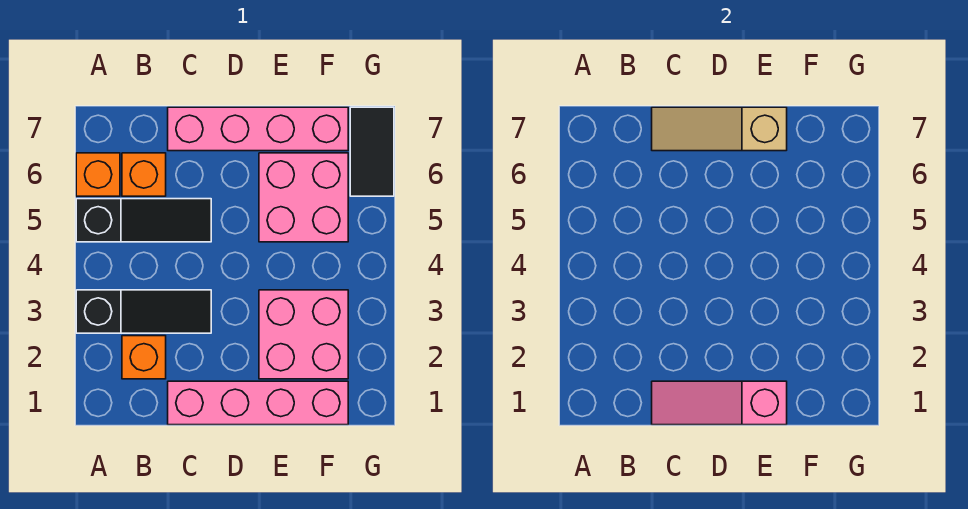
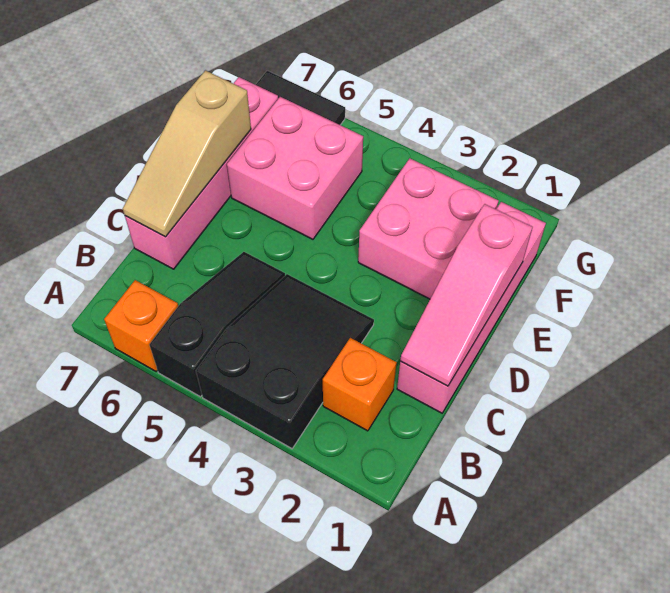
black 1x3 slope [76,290,211,333] -> black 2x3 slope [196,274,374,449]
orange 1x1 brick [122,153,166,196] -> none

